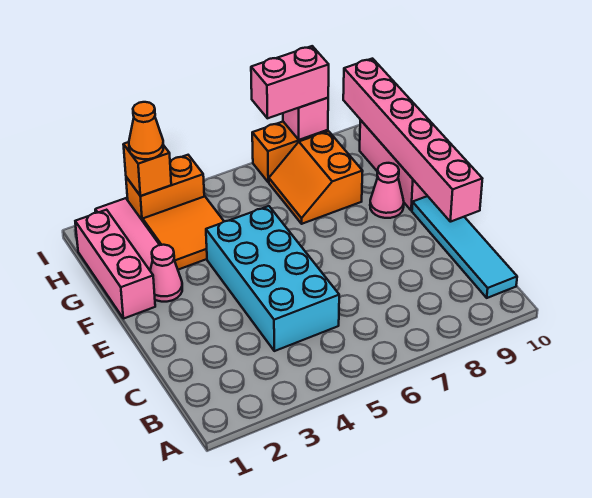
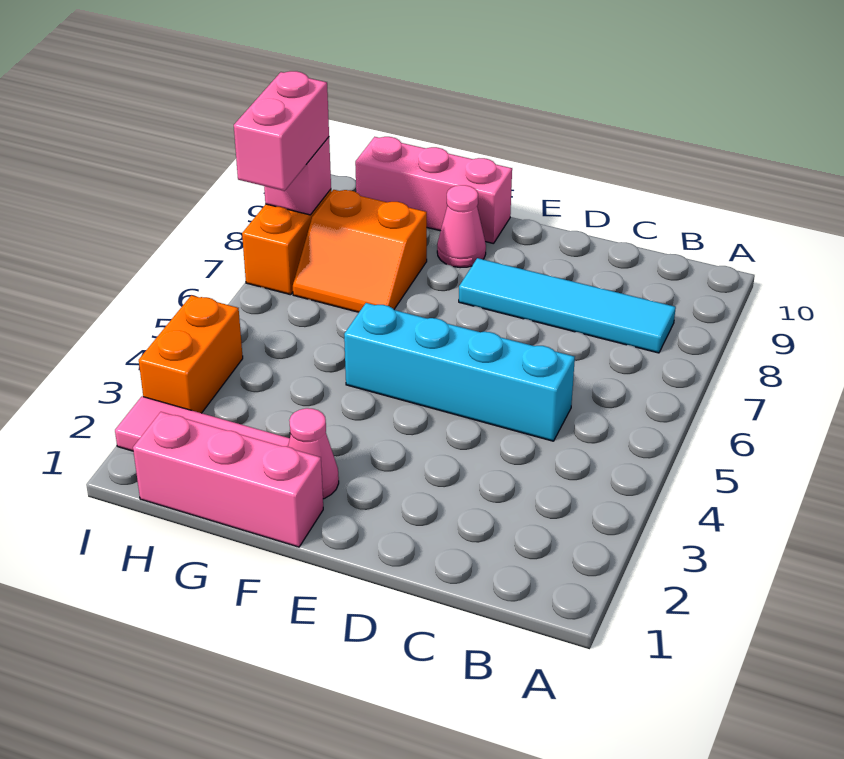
cyan 1x4 tile [412,196,517,298] -> cyan 1x4 tile moved to [459,258,676,353]
cyan 2x4 brick [206,206,339,351] -> cyan 1x4 brick [344,303,575,441]
pink 1x6 brick [343,59,482,222] -> none
orange 2x2 tile [143,196,224,270] -> none
orange 1x1 brick [123,142,171,196] -> none
orange 1x1 cone [129,102,164,159] -> none

